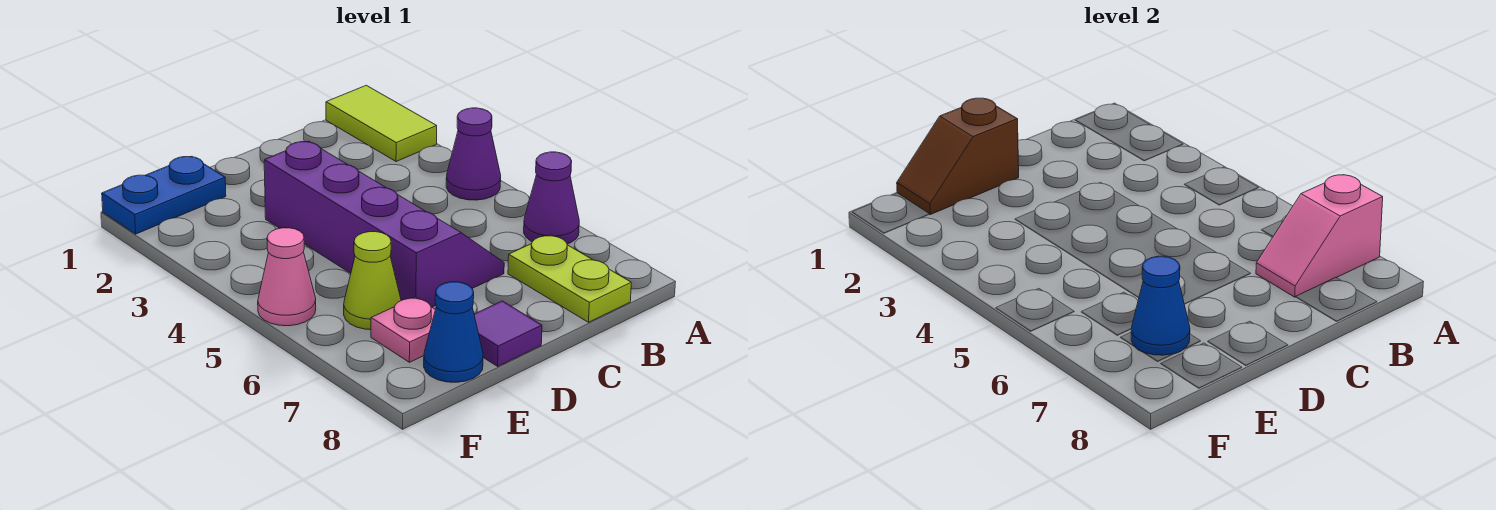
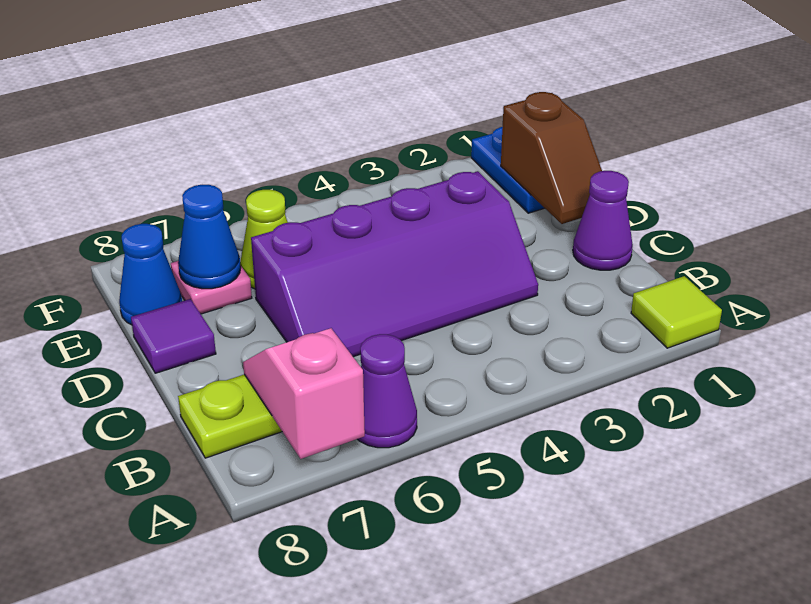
lime 1x2 tile [326,85,437,162] -> lime 1x1 tile [631,276,722,348]
purple 1x1 cone [446,108,501,200] -> purple 1x1 cone moved to [573,171,633,270]
brown 1x2 slope [897,98,1019,215] -> brown 1x2 slope turned to [501,92,602,224]
pink 1x1 cone [258,228,316,326] -> none

